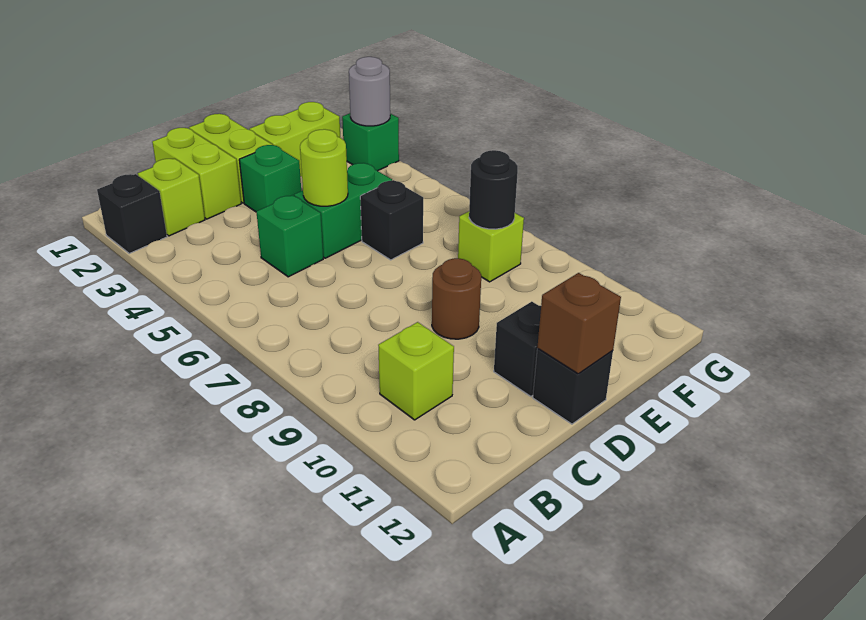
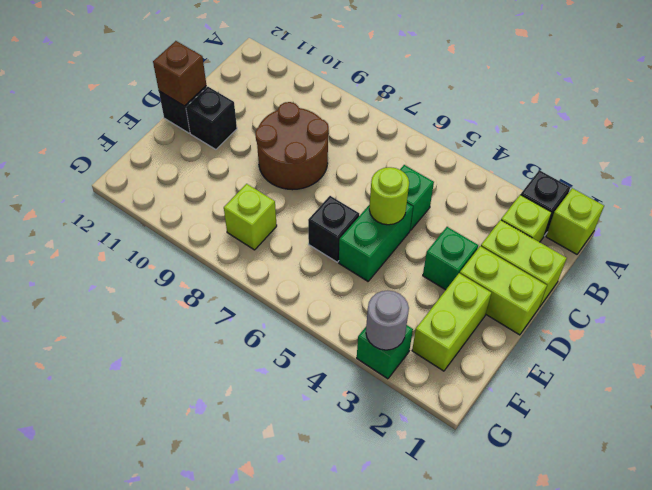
lime 1x1 brick [378,322,454,420] -> lime 1x1 brick moved to [546,188,604,254]
brown 1x1 round brick [432,258,481,339] -> brown 2x2 round brick [255,102,329,190]
black 1x1 round brick [469,150,518,229] -> none

